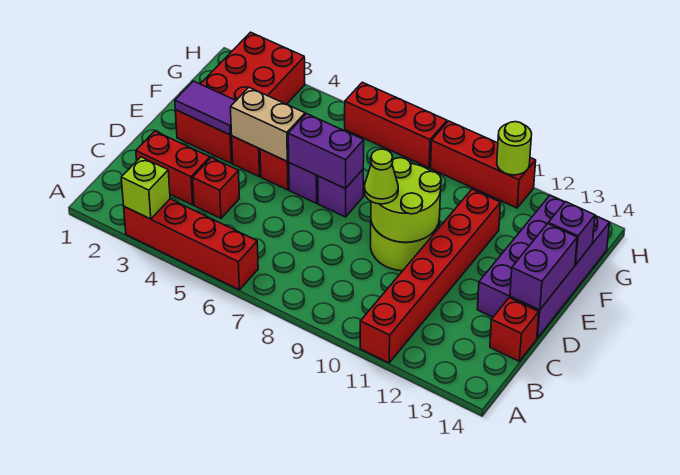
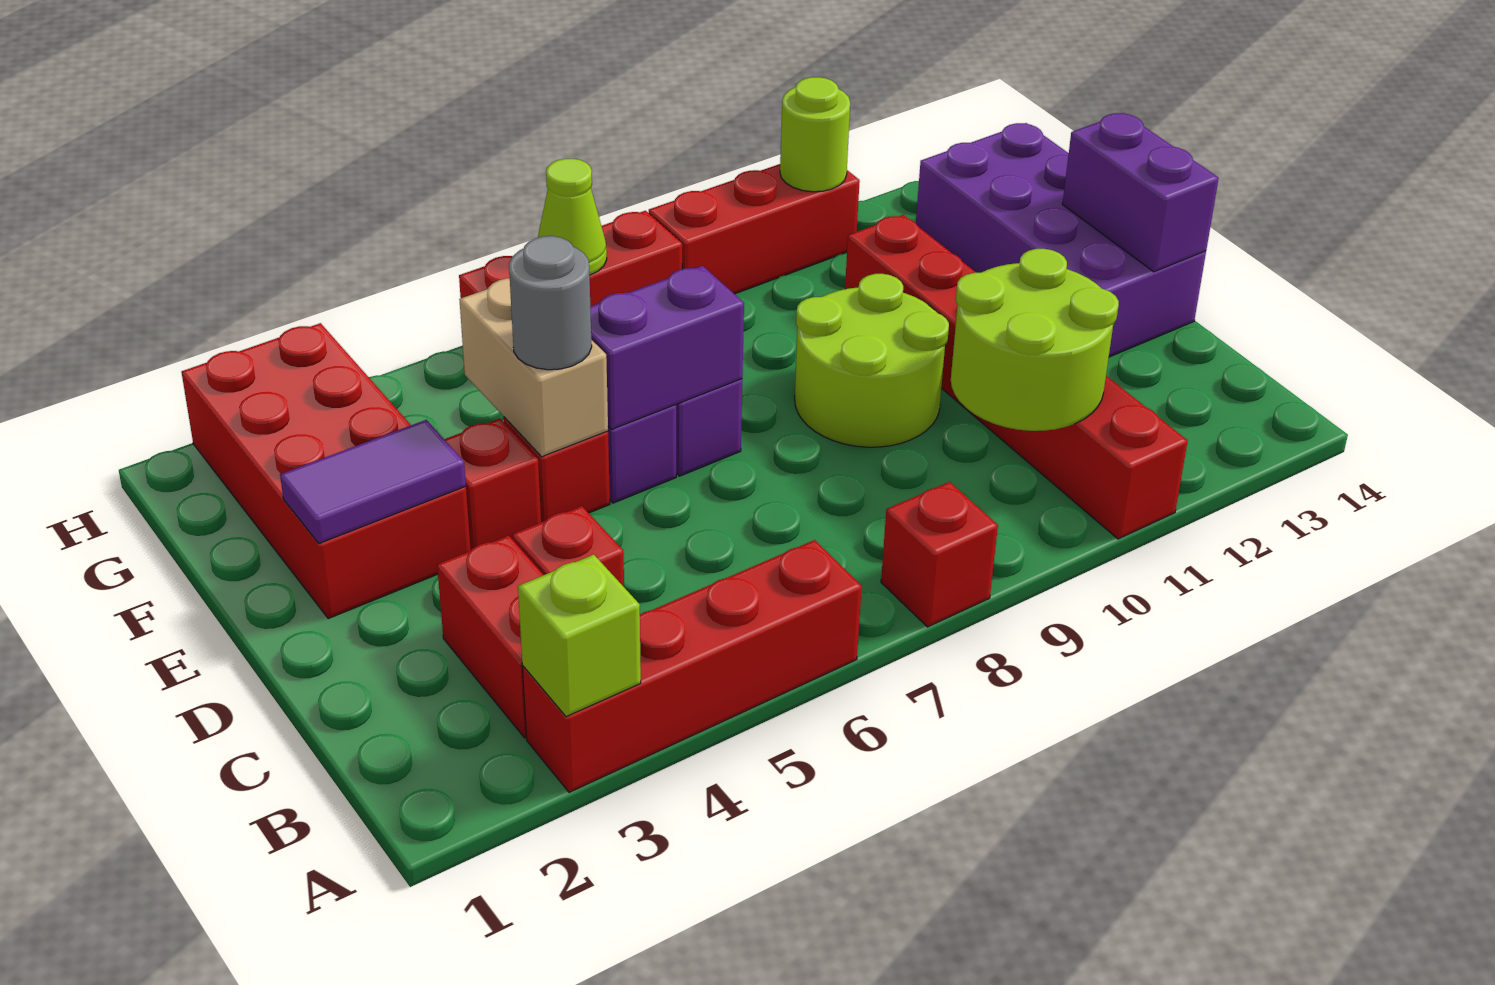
red 1x2 brick [136,131,210,205] -> red 1x2 brick turned to [437,536,543,738]
red 1x1 brick [490,298,539,361] -> red 1x1 brick moved to [881,482,998,627]
lime 2x2 round brick [371,158,441,242] -> lime 2x2 round brick moved to [951,249,1119,431]
lime 1x1 cone [364,149,398,204] -> lime 1x1 cone moved to [538,159,607,275]
tan 1x2 brick [230,87,305,161] -> tan 1x2 brick turned to [459,278,608,457]
none -> grey 1x1 round brick [509,236,592,370]
purple 1x1 brick [548,202,595,265] -> none

